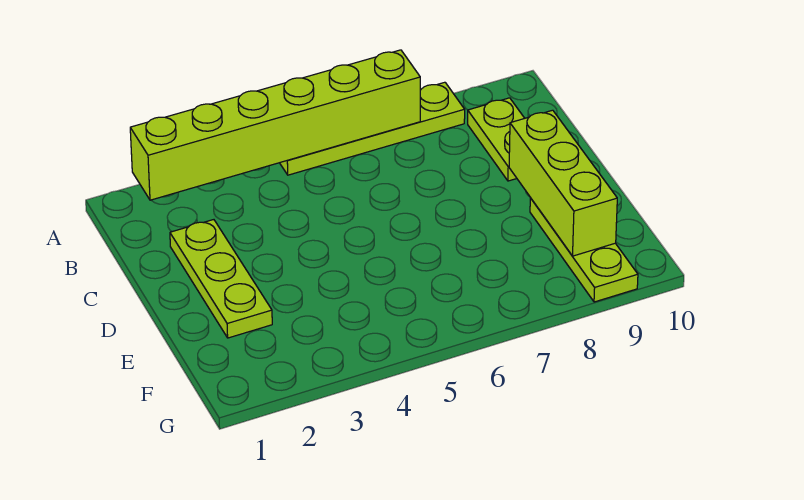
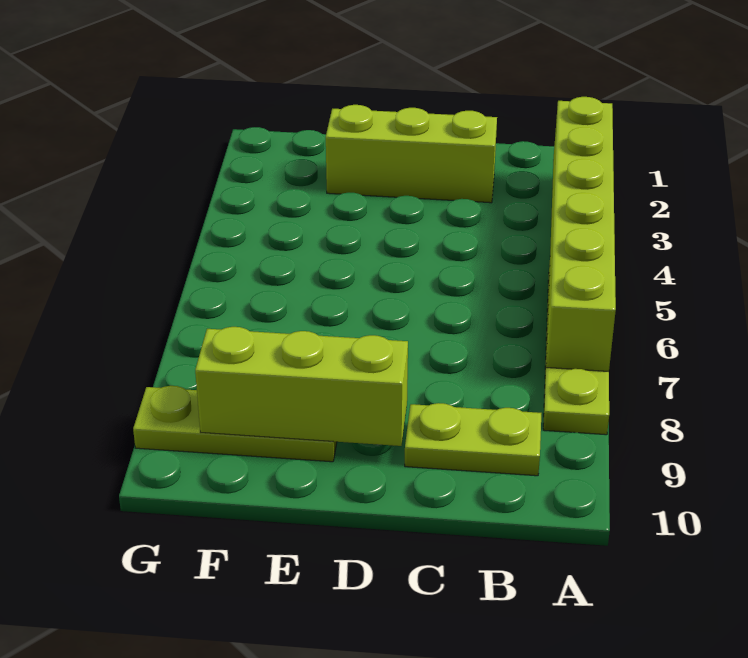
lime 1x3 plate [170,220,272,338] -> lime 1x3 brick [326,105,497,203]

